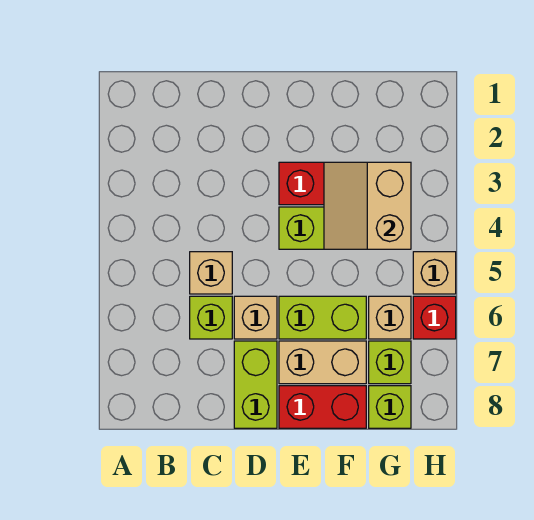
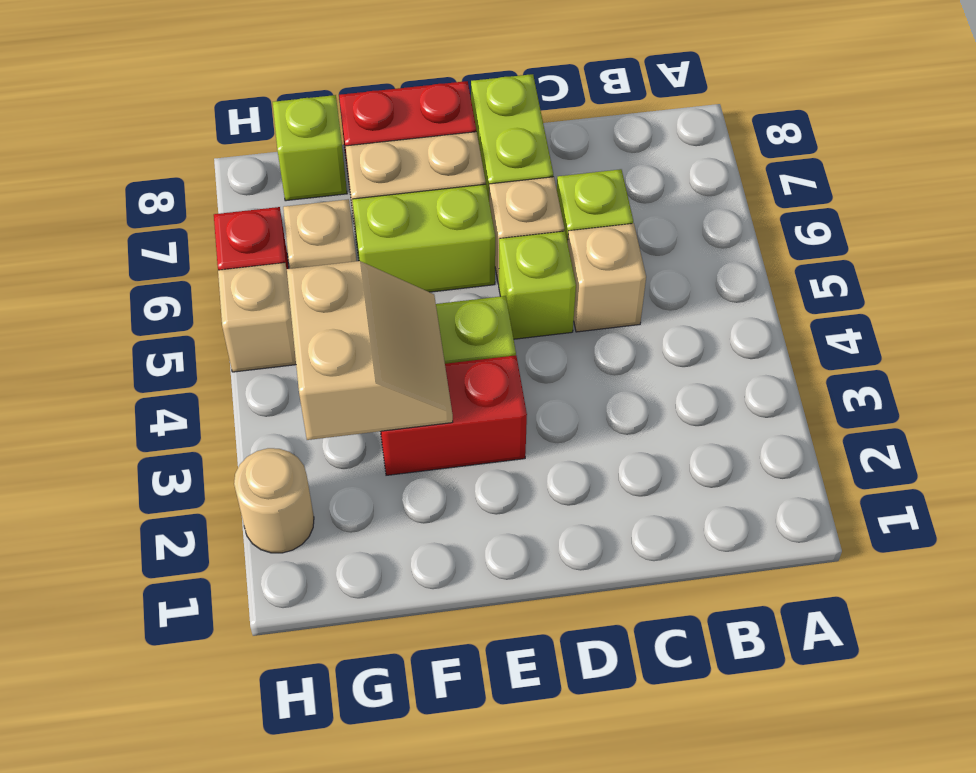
lime 1x1 brick [369,341,411,384] -> lime 1x1 brick moved to [499,231,576,339]
none -> tan 1x1 round brick [234,448,314,553]

